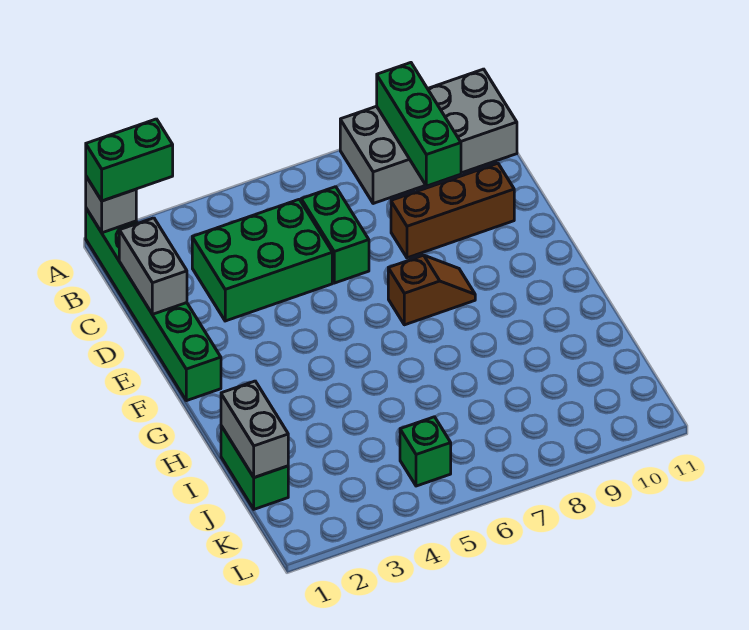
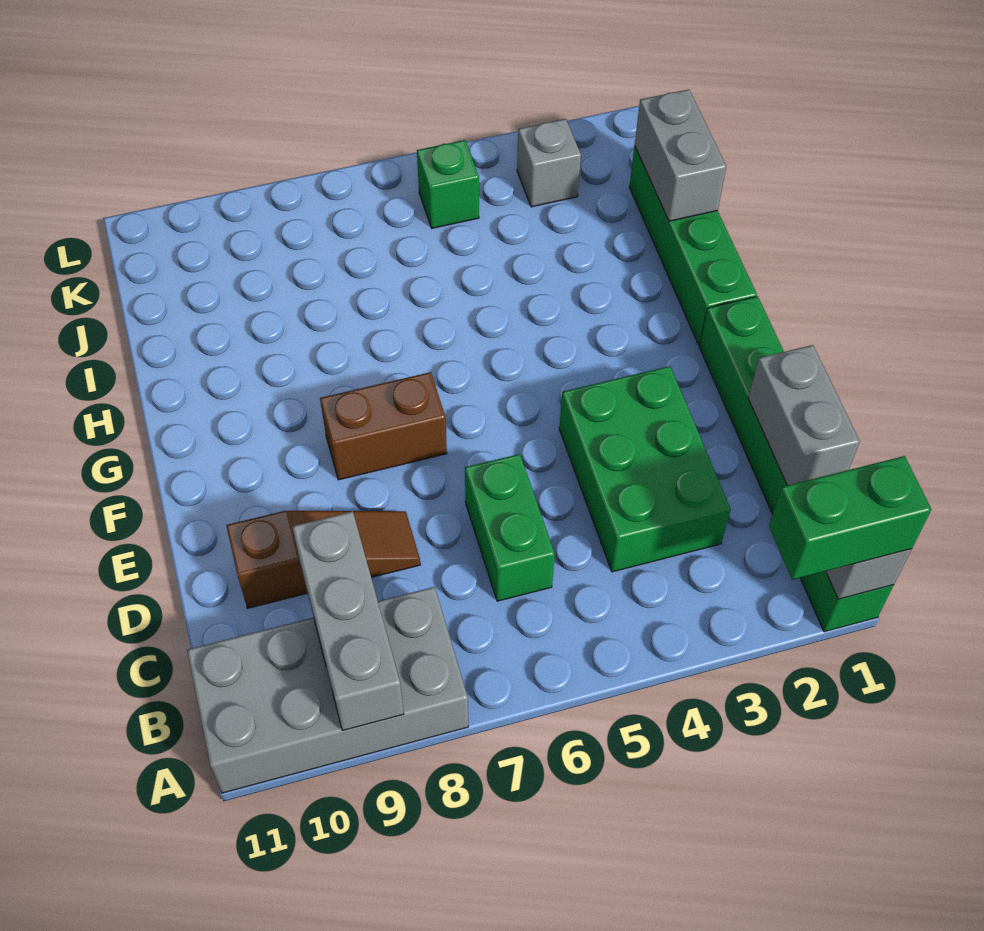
green 1x3 brick [377,63,461,186] -> grey 1x3 brick [292,511,404,731]
green 2x3 brick [192,199,332,321] -> green 2x3 brick turned to [559,366,731,572]
brown 1x3 brick [391,163,514,258] -> brown 1x3 slope [226,511,420,608]
brown 1x2 slope [388,255,475,325] -> brown 1x2 brick [320,372,447,480]
green 1x2 brick [221,426,288,509] -> green 1x4 brick [629,146,757,345]
none -> grey 1x1 brick [517,119,581,207]

